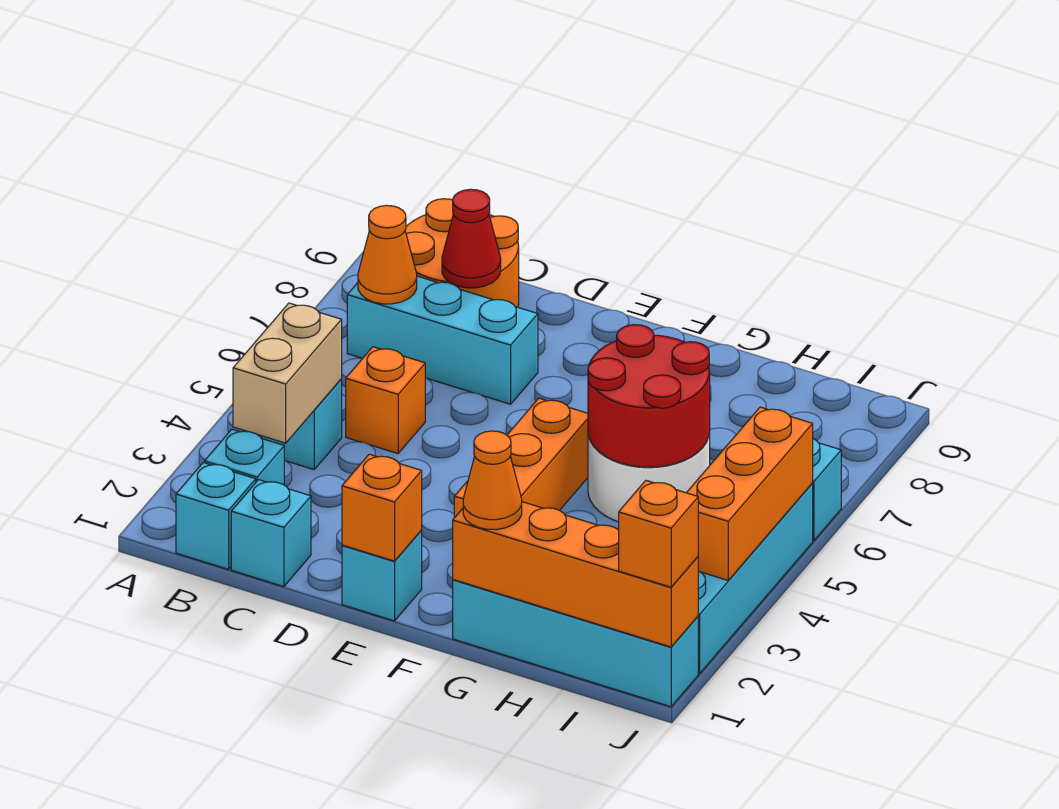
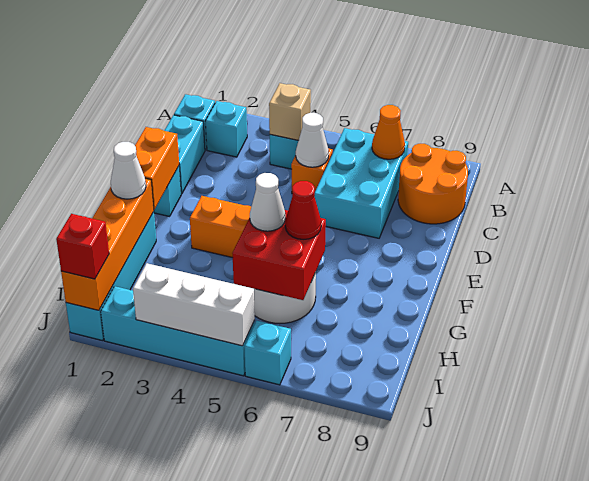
tan 1x2 brick [233,303,342,443] -> tan 1x1 brick [269,83,311,140]
cyan 1x3 brick [347,276,538,404] -> cyan 2x3 brick [314,128,408,238]
cyan 1x1 brick [231,480,311,587] -> cyan 1x2 brick [164,115,205,194]
none -> white 1x1 cone [296,113,329,167]
red 1x1 cone [442,189,501,288] -> red 1x1 cone moved to [285,181,321,239]
orange 1x1 brick [342,454,422,561] -> orange 1x2 brick [135,127,179,209]
orange 1x1 cone [463,431,522,530] -> white 1x1 cone [111,142,146,199]
red 2x2 round brick [588,325,710,467] -> red 2x2 brick [232,210,326,300]
none -> white 1x1 cone [250,173,285,231]
orange 1x1 brick [619,481,698,587] -> red 1x1 brick [56,214,109,279]
orange 1x3 brick [687,407,813,580] -> white 1x3 brick [133,263,255,346]

